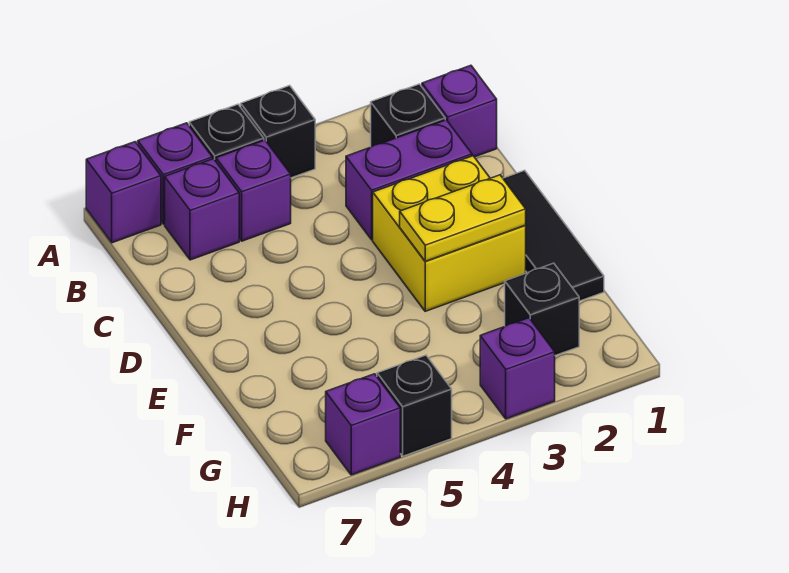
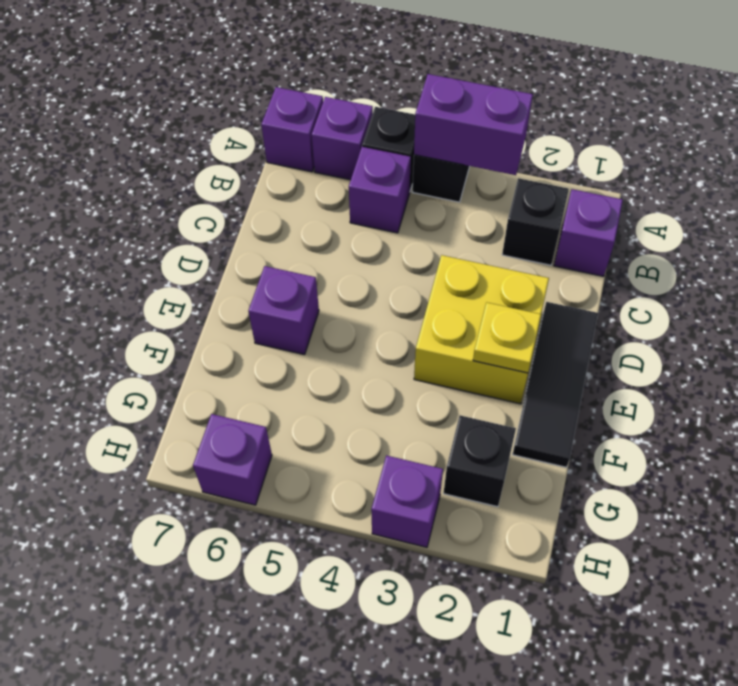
purple 1x1 brick [165,159,239,260] -> purple 1x1 brick moved to [248,266,319,355]
purple 1x2 brick [346,120,472,240] -> purple 1x2 brick moved to [414,74,533,175]
yellow 1x2 plate [400,175,526,261] -> yellow 1x1 plate [473,303,541,373]
black 1x1 brick [377,355,452,456] -> none

